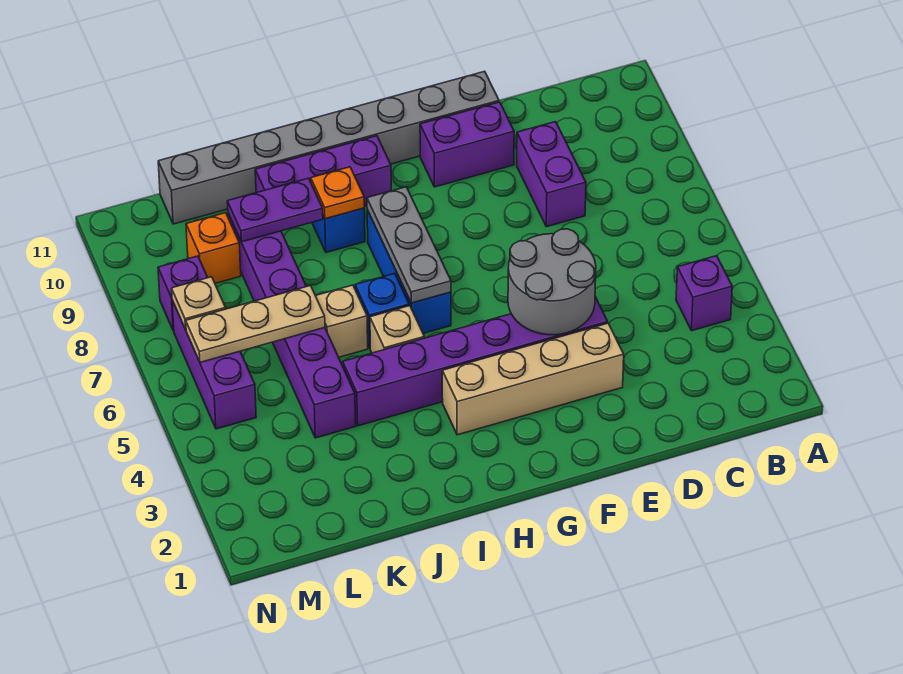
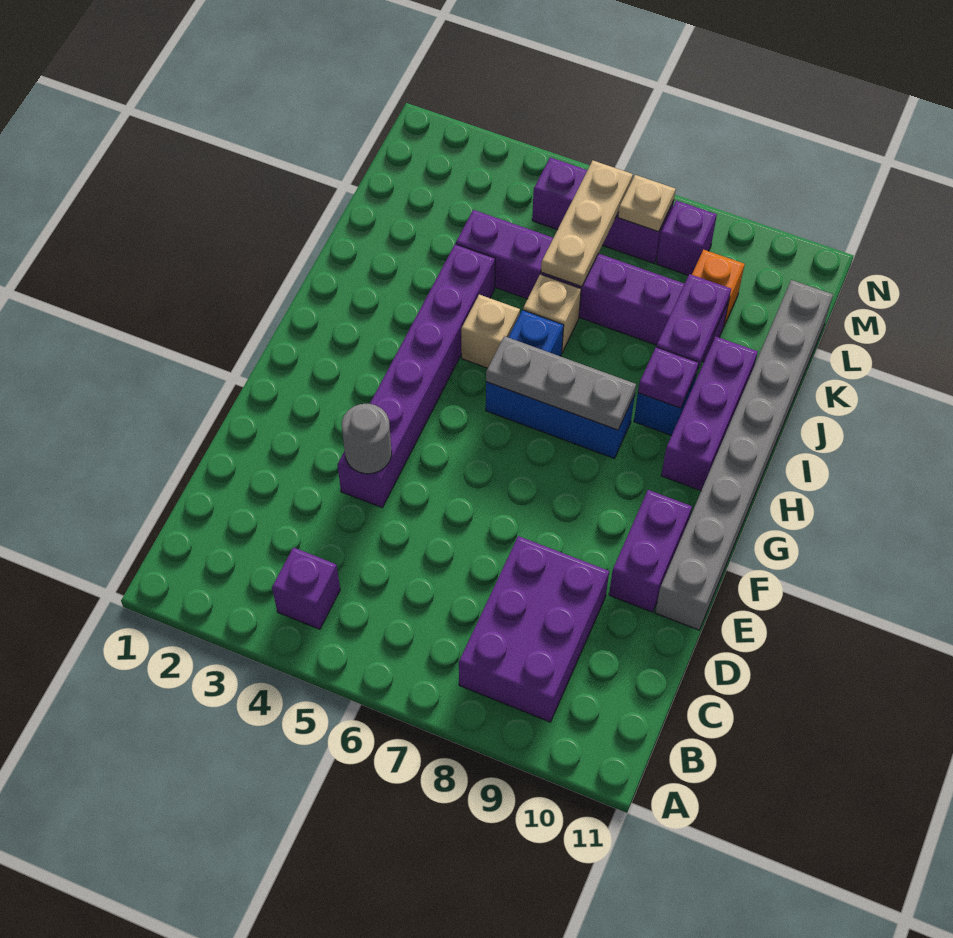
purple 1x2 brick [517,122,586,227] -> purple 2x3 brick [459,536,609,722]
tan 1x4 brick [442,323,624,435] -> none
grey 2x2 round brick [508,229,596,335] -> grey 1x1 round brick [342,404,392,474]
orange 1x1 plate [311,167,364,219] -> purple 1x1 plate [638,347,699,408]

